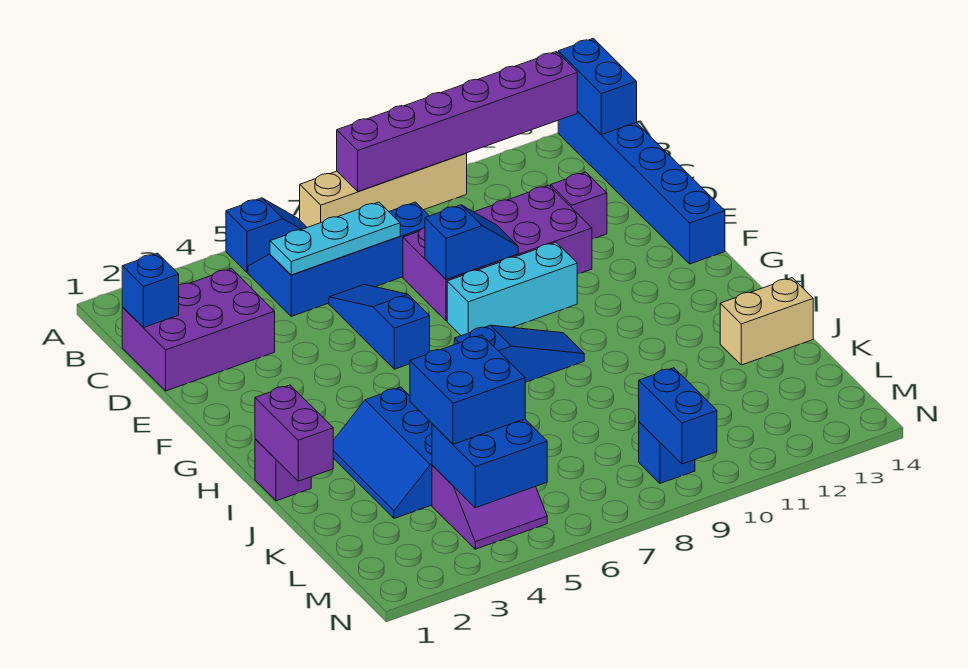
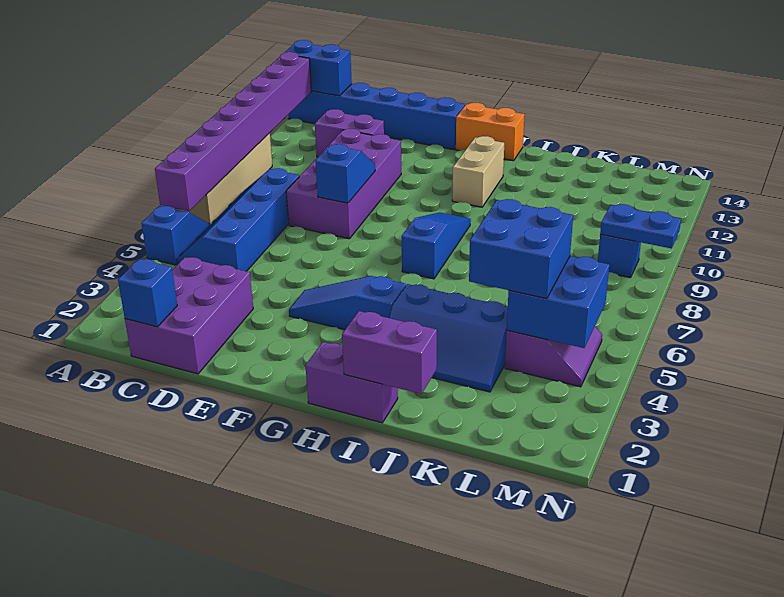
purple 1x6 brick [337,52,577,191] -> purple 1x8 brick [155,52,311,211]
cyan 1x3 plate [270,202,400,275] -> none
blue 1x3 slope [329,284,430,369] -> blue 1x3 slope moved to [289,276,406,330]
purple 1x1 brick [551,172,607,239] -> purple 1x2 brick [315,109,384,157]
cyan 1x3 brick [447,242,577,336] -> none
none -> orange 1x2 brick [456,103,525,161]
purple 1x1 brick [255,439,311,501] -> purple 1x2 brick [305,342,398,423]
tan 1x2 brick [720,278,813,365] -> tan 1x2 brick moved to [452,136,504,207]
blue 1x2 brick [639,368,717,464] -> blue 1x2 plate [600,204,681,249]

